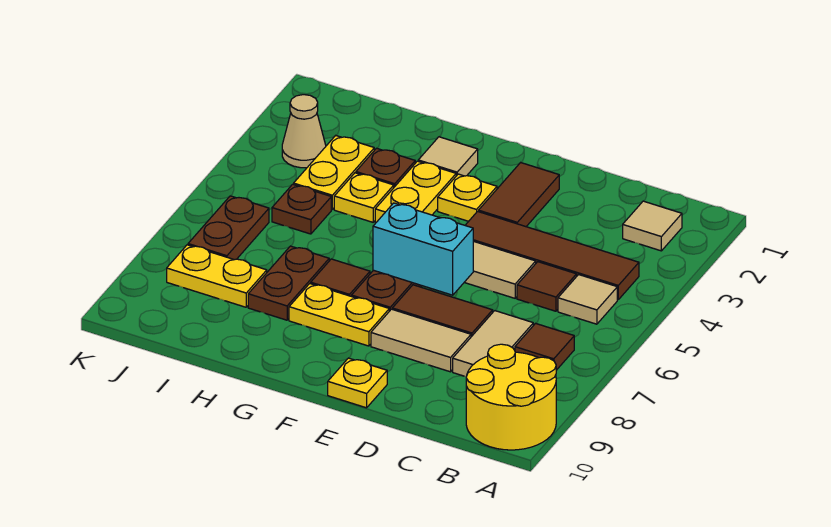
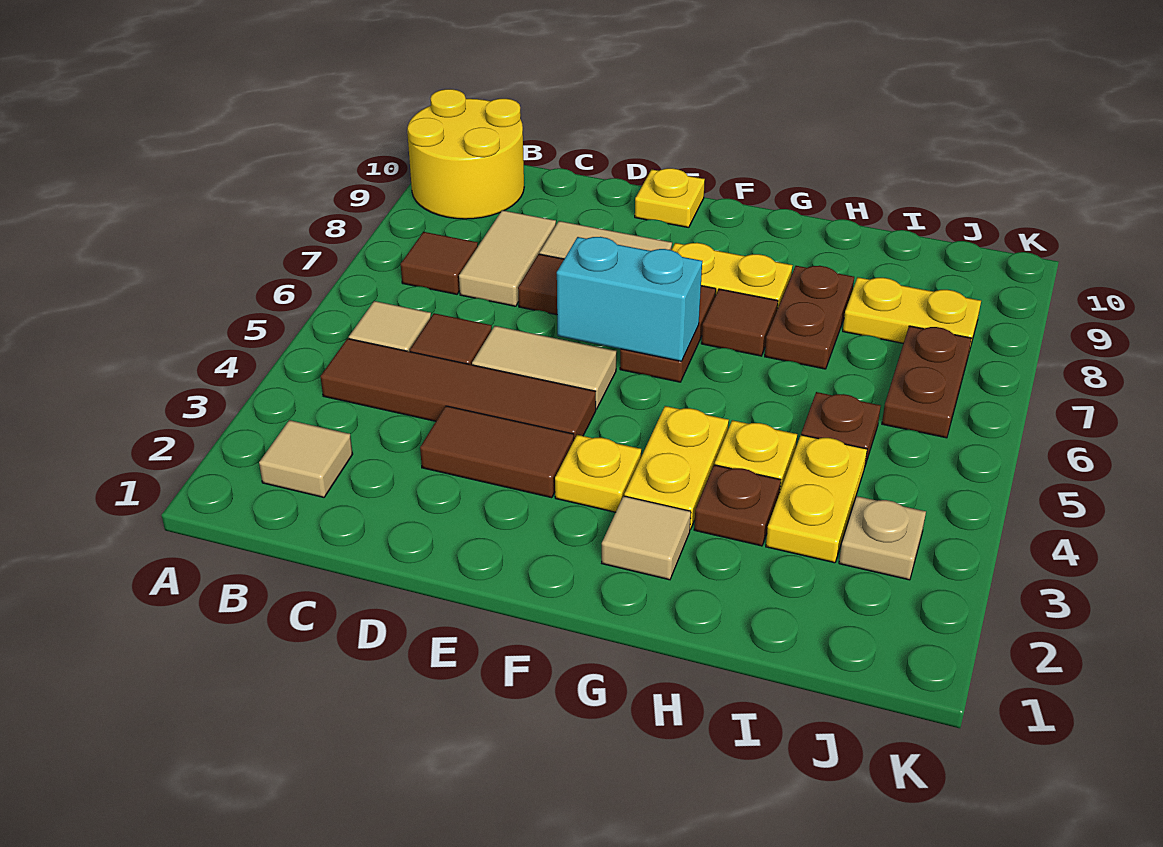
brown 1x2 tile [479,163,559,227] -> brown 1x2 tile turned to [420,406,574,498]
tan 1x1 cone [282,95,326,168] -> tan 1x1 plate [839,496,926,580]

